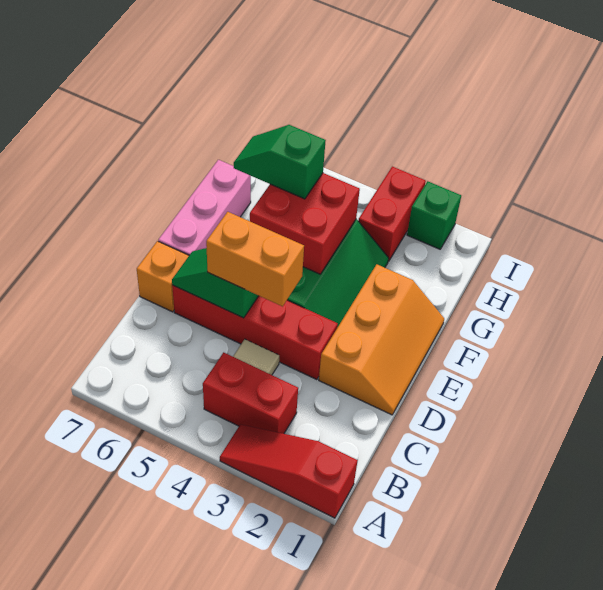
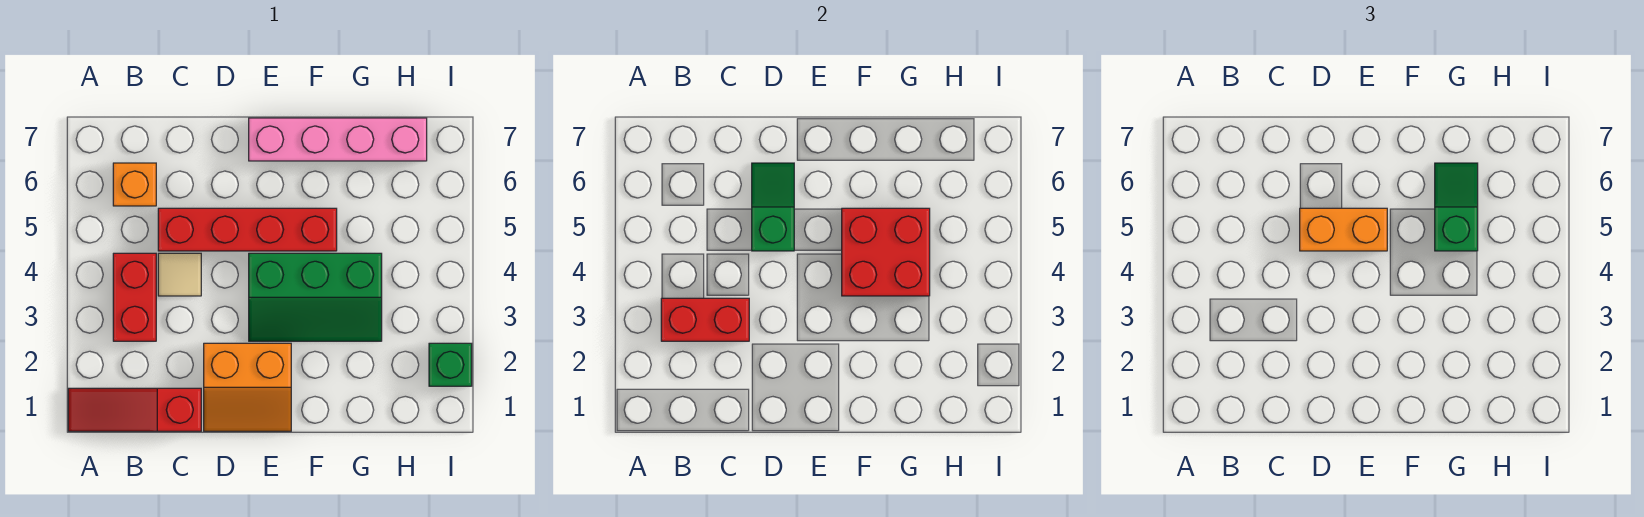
red 1x3 slope [220,424,358,518] -> red 1x3 slope turned to [68,388,201,431]
orange 2x3 slope [319,264,444,415] -> orange 2x2 slope [204,343,291,431]
red 1x4 brick [172,285,338,380] -> red 1x4 brick turned to [158,208,337,251]
orange 1x2 brick [206,212,304,306] -> orange 1x2 brick turned to [1300,208,1387,251]
orange 1x1 brick [137,241,189,312] -> orange 1x1 brick moved to [113,163,156,206]
pink 1x3 brick [158,160,251,255] -> pink 1x4 brick [249,118,427,161]
red 1x2 brick [358,167,426,261] -> red 1x2 brick moved to [661,298,749,341]

